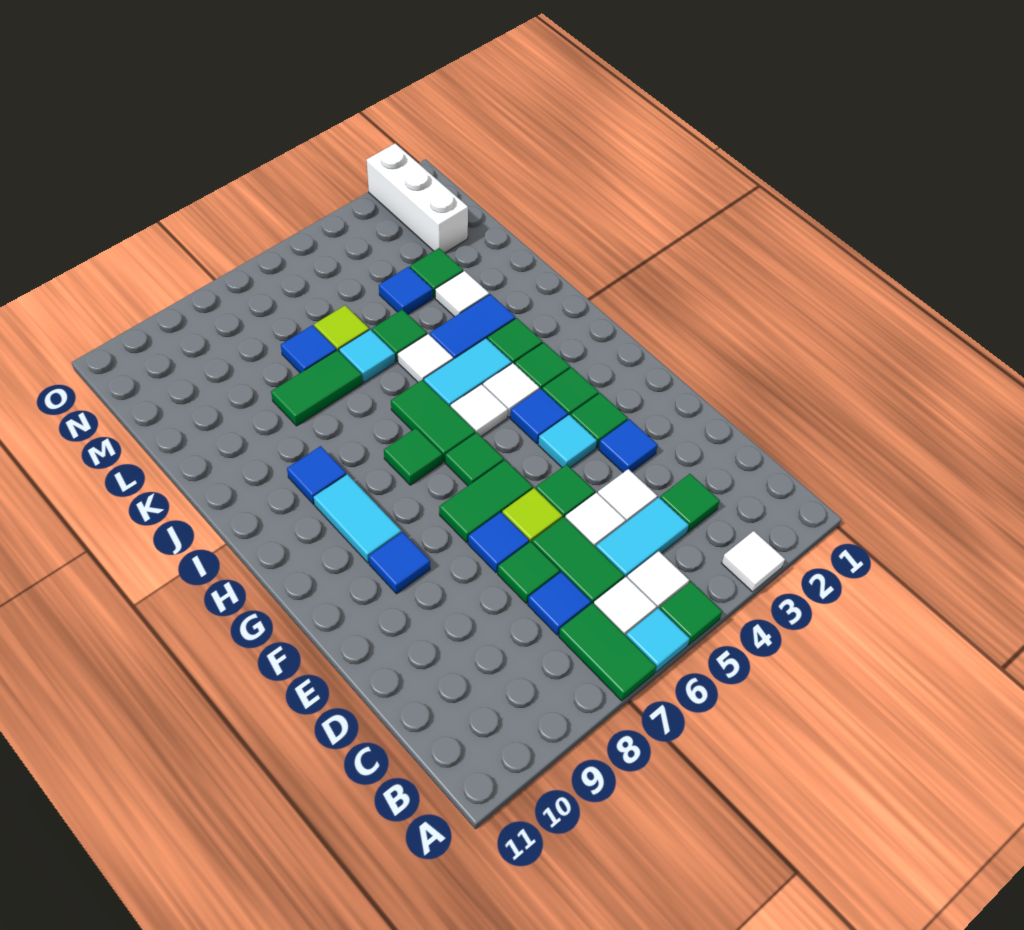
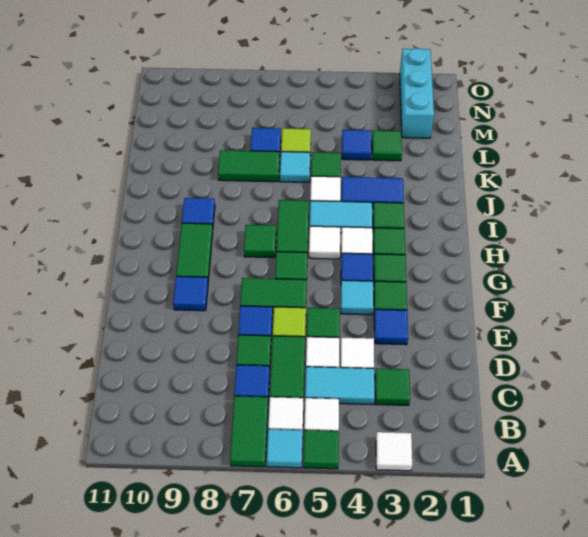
cyan 1x2 tile [313,474,401,563] -> green 1x2 tile [176,223,213,281]
white 1x1 tile [435,271,489,317] -> none
white 1x3 brick [366,143,468,253] -> cyan 1x3 brick [400,48,434,138]

